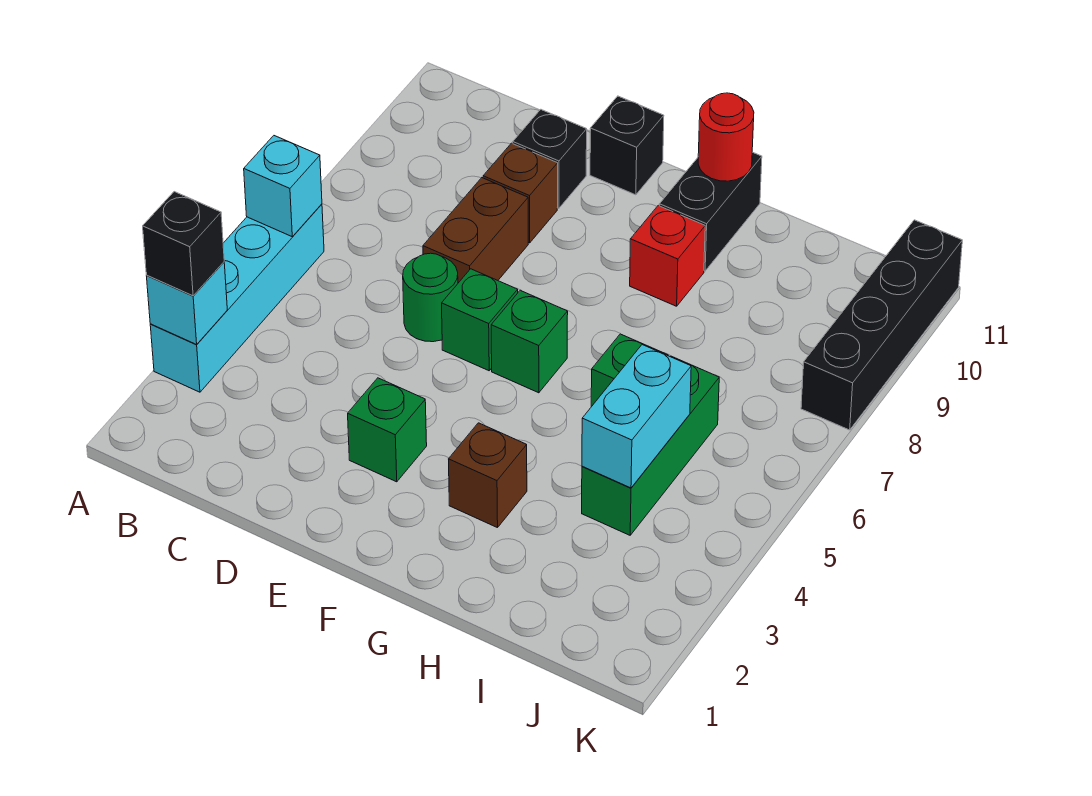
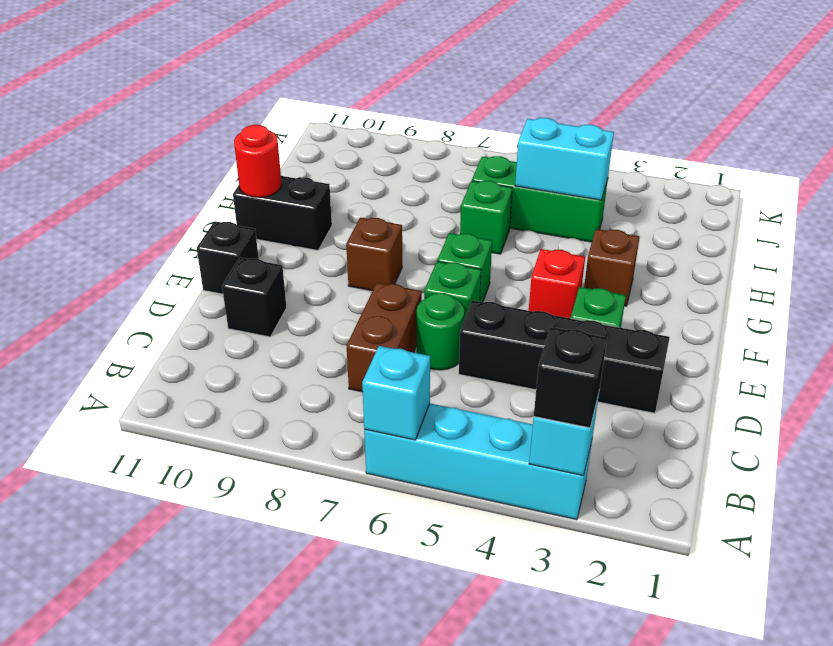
brown 1x2 brick [423,178,528,283] -> brown 1x2 brick turned to [346,283,422,392]
brown 1x1 brick [483,143,558,243] -> brown 1x1 brick moved to [346,217,402,291]
red 1x1 brick [630,206,705,306] -> red 1x1 brick moved to [529,249,585,318]
black 1x4 brick [801,220,962,430] -> black 1x4 brick moved to [459,300,670,413]

